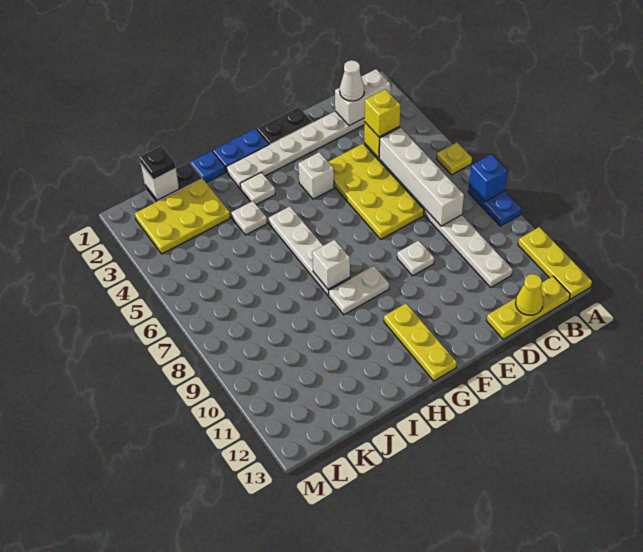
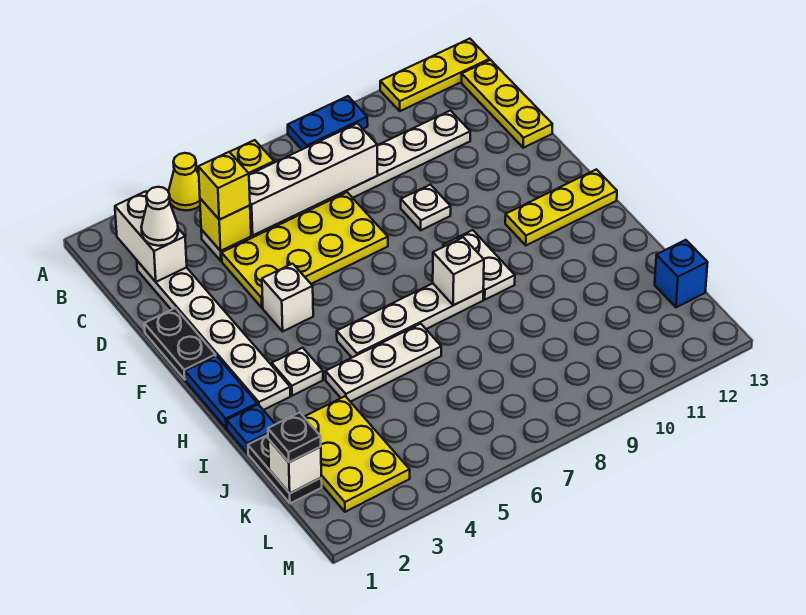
blue 1x1 brick [469,154,508,202] -> blue 1x1 brick moved to [655,240,708,307]
yellow 1x1 cone [516,274,543,315] -> yellow 1x1 cone moved to [168,153,200,211]
white 1x1 plate [231,201,267,235] -> white 1x3 plate [325,324,441,402]

